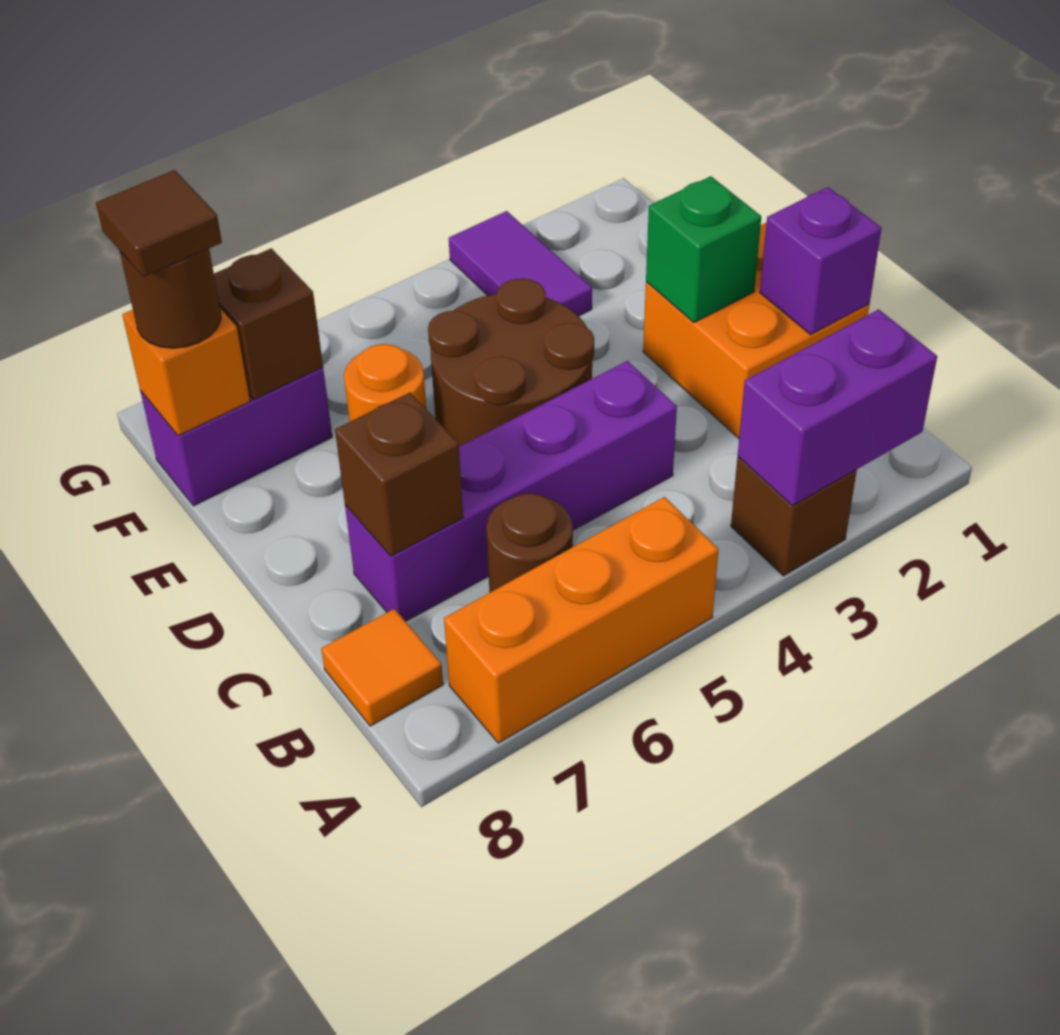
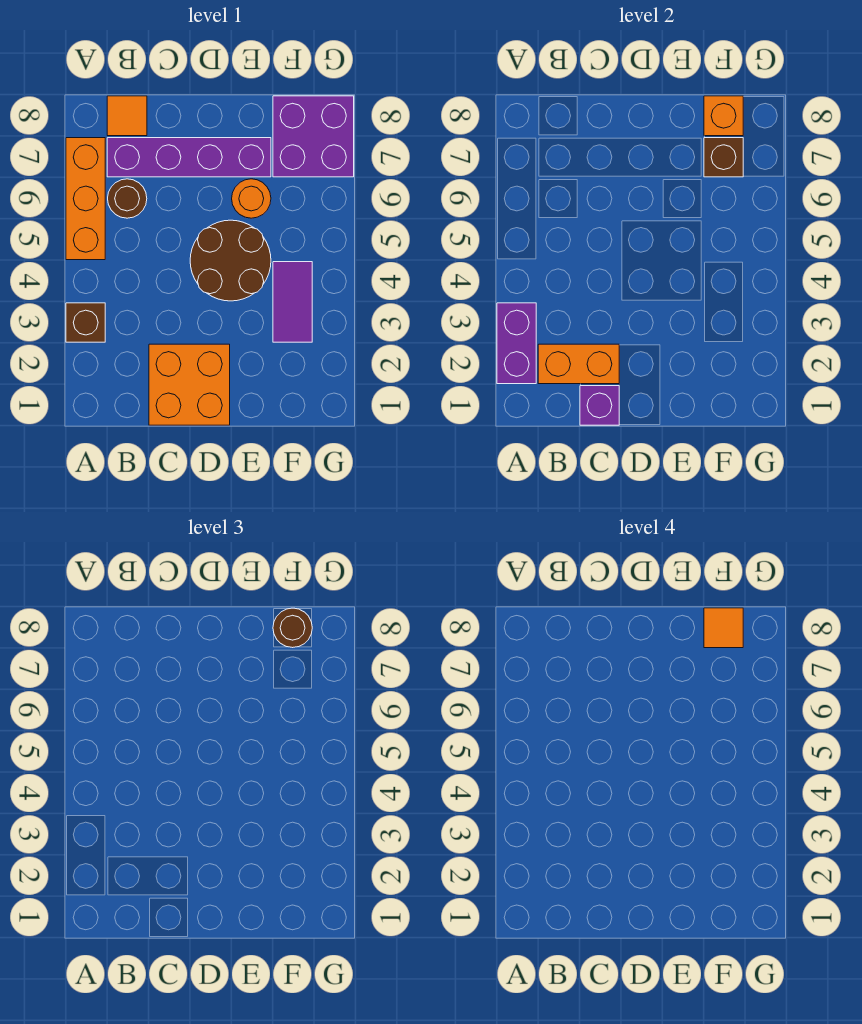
none -> orange 1x2 brick [538,344,619,384]
purple 1x4 brick [345,361,677,621] -> purple 1x4 brick turned to [107,138,271,177]
brown 1x1 brick [335,393,463,556] -> none
green 1x1 brick [646,176,761,323] -> none
purple 1x2 tile [449,211,592,316] -> purple 1x2 tile turned to [273,262,312,342]
purple 1x2 brick [140,367,332,506] -> purple 2x2 brick [273,96,354,177]
brown 1x1 tile [96,170,222,277] -> orange 1x1 tile [704,608,743,648]

